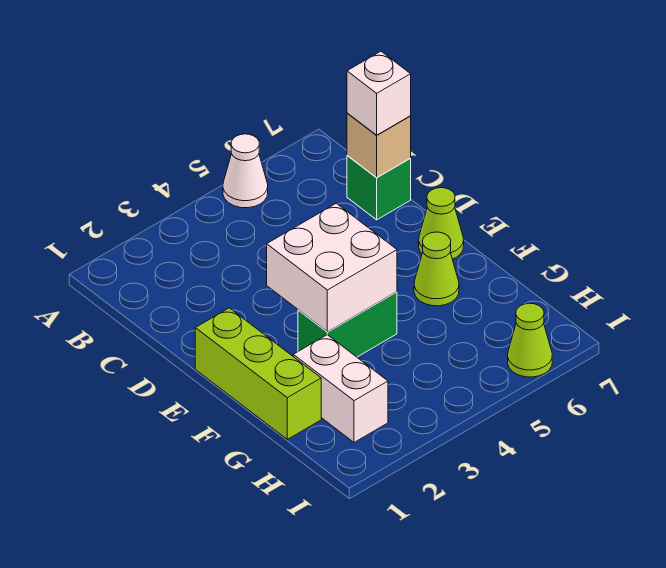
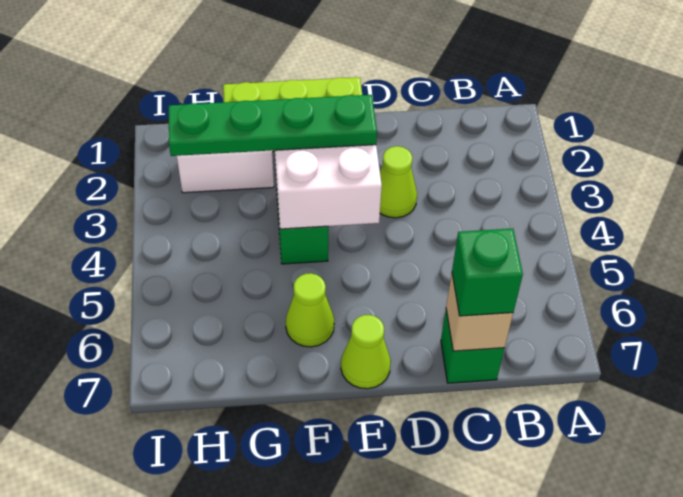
white 1x1 cone [223,134,268,208] -> none
white 1x1 brick [347,51,411,135] -> green 1x1 brick [452,228,523,316]
none -> green 1x4 plate [169,95,377,156]
lime 1x1 cone [508,303,552,377] -> lime 1x1 cone moved to [380,146,417,218]

